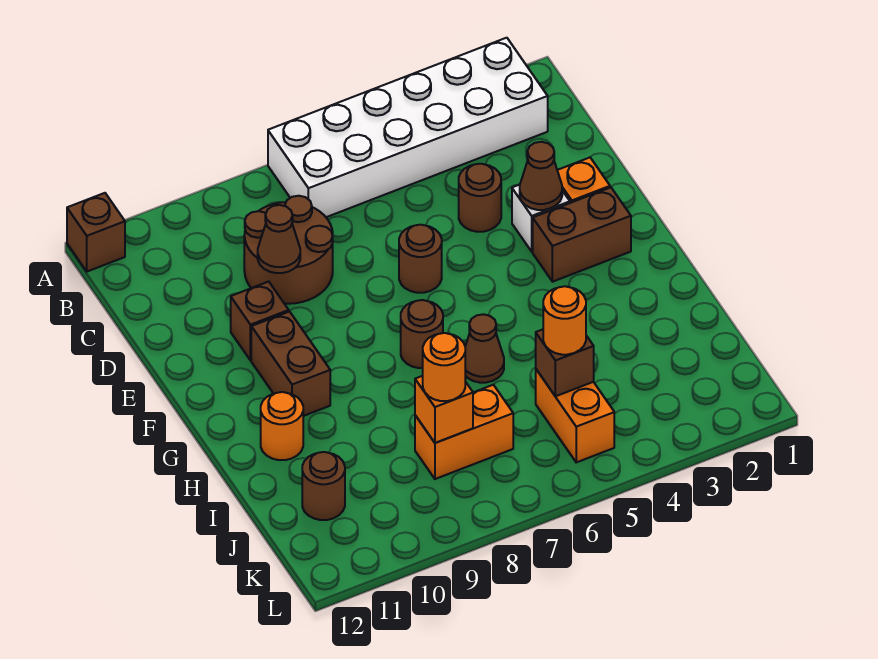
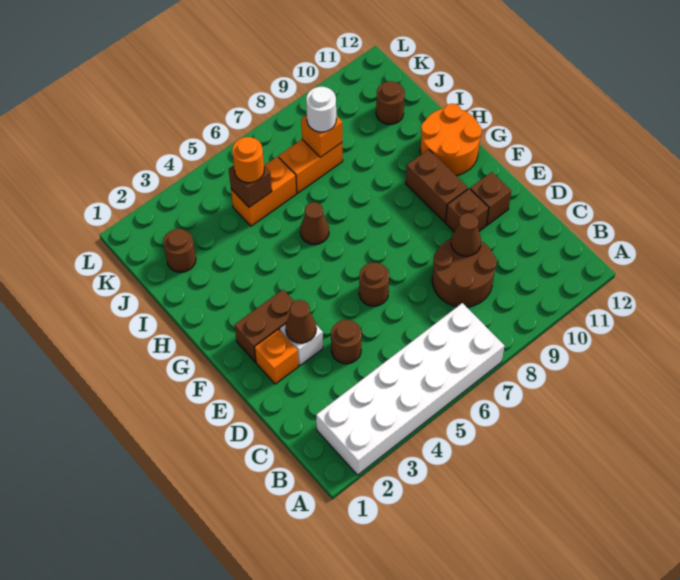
brown 1x1 brick [67,193,125,272] -> brown 1x1 brick moved to [470,172,511,225]
brown 1x1 round brick [401,300,443,368] -> brown 1x1 round brick moved to [163,229,196,272]
orange 1x1 round brick [261,392,303,460] -> orange 2x2 round brick [420,104,482,175]
orange 1x2 brick [536,369,614,462] -> orange 1x2 brick turned to [231,157,297,226]
orange 1x1 round brick [423,333,465,401] -> white 1x1 round brick [306,87,336,132]

